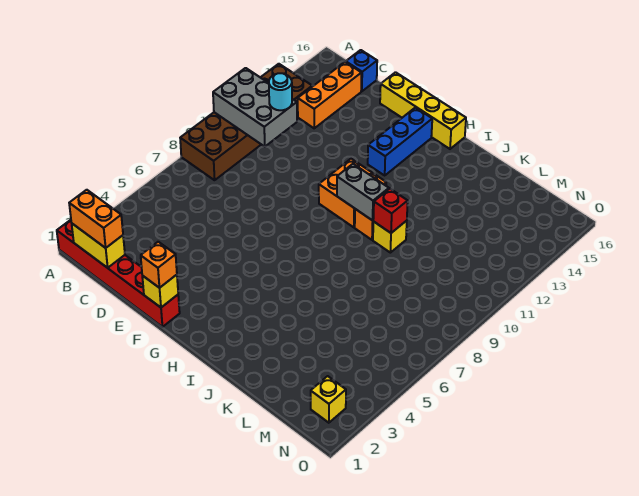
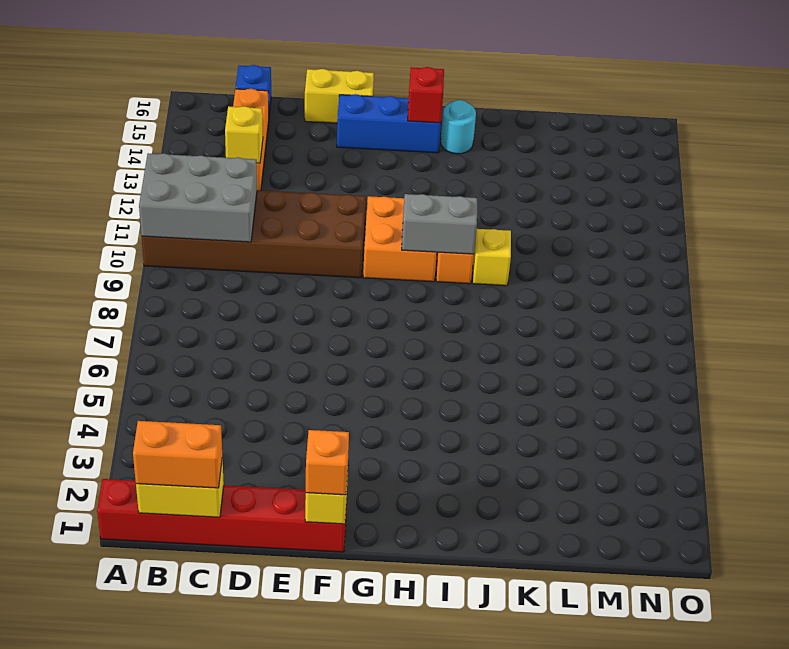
brown 2x6 brick [180,64,312,180] -> brown 2x6 brick turned to [142,190,366,278]
cyan 1x1 round brick [269,73,292,110] -> cyan 1x1 round brick moved to [441,100,476,154]
yellow 1x4 brick [380,72,466,149] -> yellow 1x2 brick [305,69,374,123]
blue 1x3 brick [368,108,432,175] -> blue 1x3 brick turned to [337,94,441,153]
red 1x1 brick [373,189,408,233] -> red 1x1 brick moved to [408,67,444,123]
yellow 1x1 brick [311,376,346,423] -> yellow 1x1 brick moved to [225,106,263,163]

